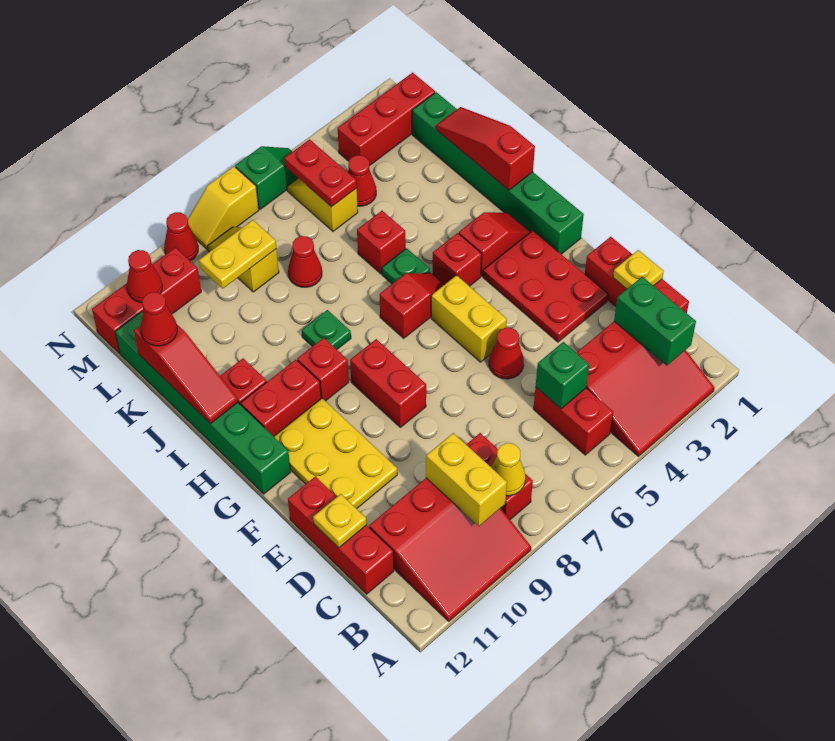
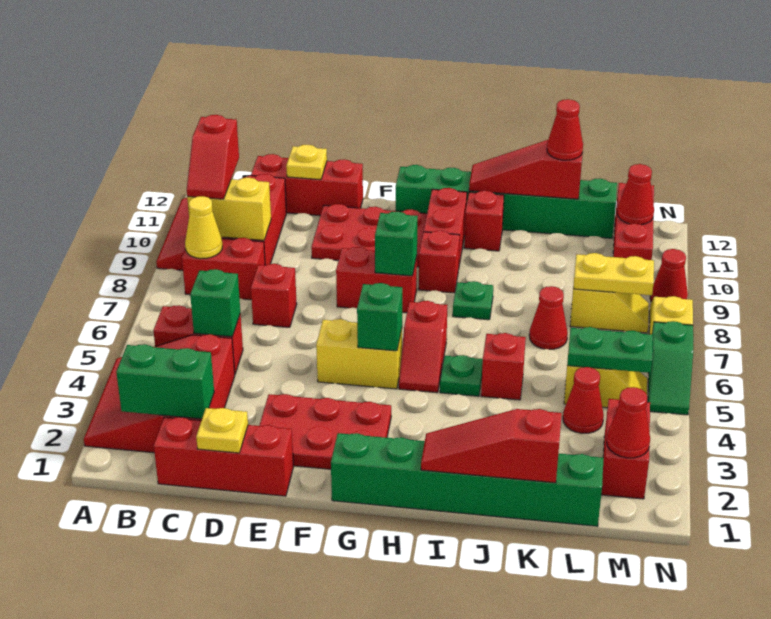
red 1x1 cone [489,328,524,379] -> red 1x1 cone moved to [607,387,650,458]
yellow 2x3 plate [274,398,397,509] -> red 2x3 plate [311,204,427,267]
none -> green 1x1 brick [357,283,402,351]
none -> green 1x1 brick [375,211,418,276]
red 1x2 slope [459,212,530,276] -> red 1x2 slope moved to [187,115,239,199]
red 1x1 brick [433,233,482,286] -> red 1x1 brick moved to [251,264,297,327]
red 1x3 slope [436,107,535,190] -> red 1x3 slope turned to [421,409,562,483]
red 1x2 plate [284,139,357,207] -> green 1x2 plate [567,327,653,373]
yellow 1x2 plate [199,220,276,289] -> yellow 1x2 plate turned to [573,253,654,295]
red 1x3 brick [338,73,435,166] -> red 1x2 brick [602,399,650,499]

